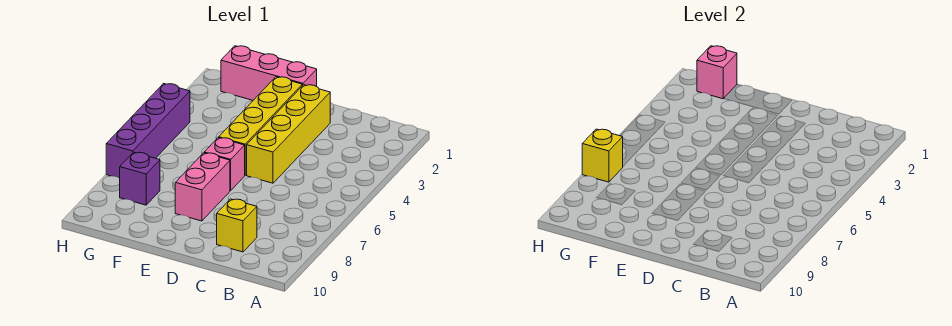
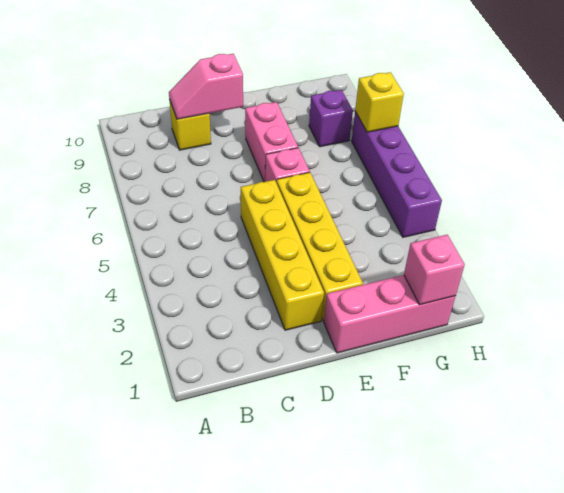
none -> pink 1x2 slope [169,54,243,119]

